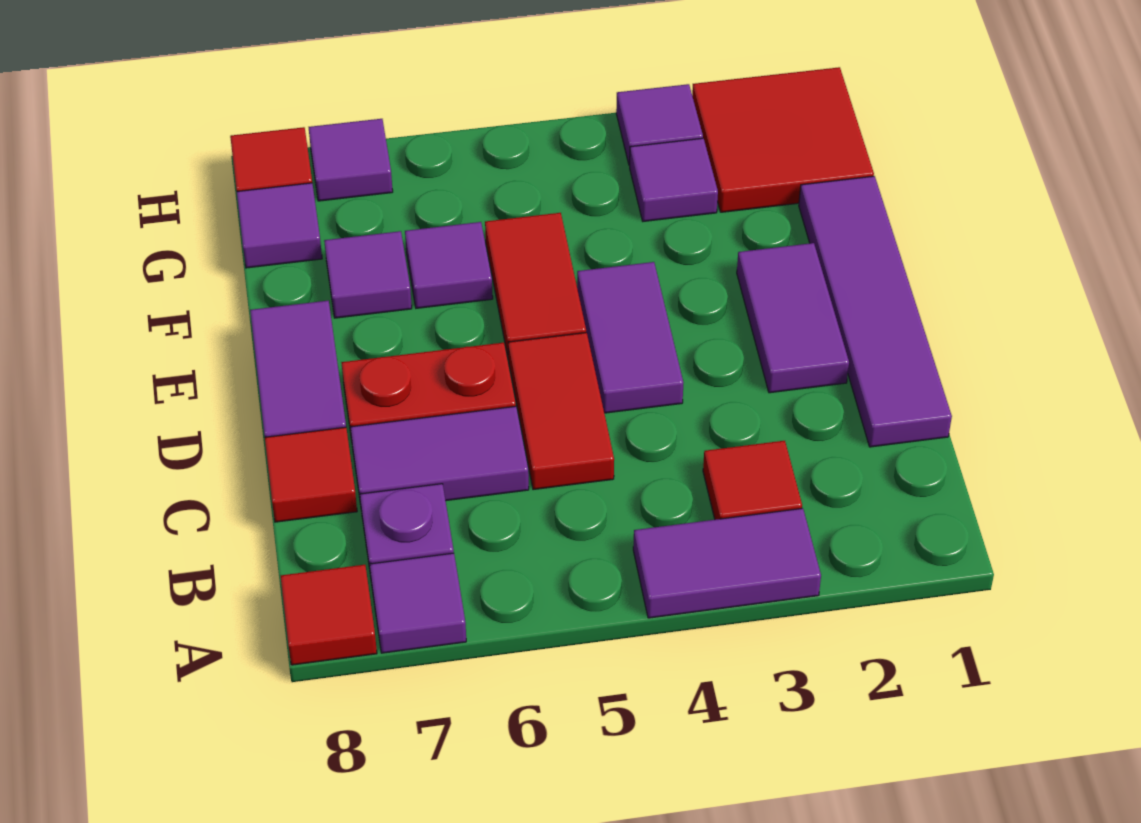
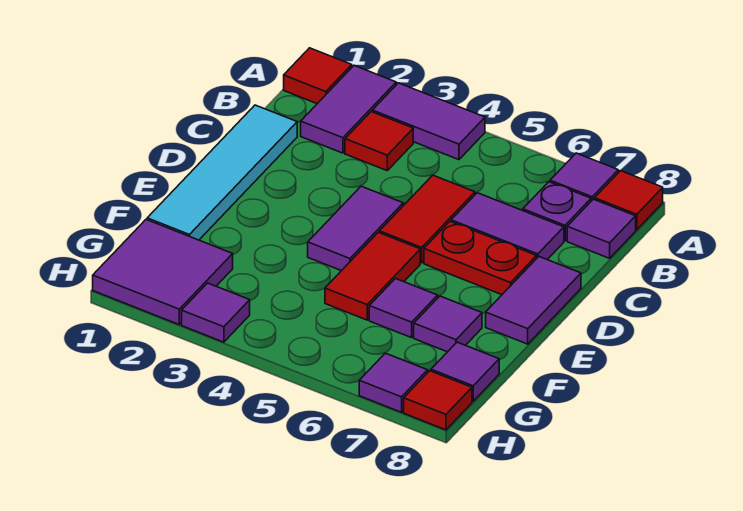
purple 1x4 tile [799,176,952,447] -> cyan 1x4 tile [147,105,297,240]
red 1x1 tile [265,427,357,522] -> red 1x1 tile moved to [284,48,352,104]
purple 1x2 tile [737,243,849,393] -> purple 1x2 tile moved to [301,66,396,153]
red 2x2 tile [692,67,874,212] -> purple 2x2 tile [93,220,233,324]
purple 1x1 tile [630,138,718,221] -> purple 1x1 tile moved to [567,199,636,258]

